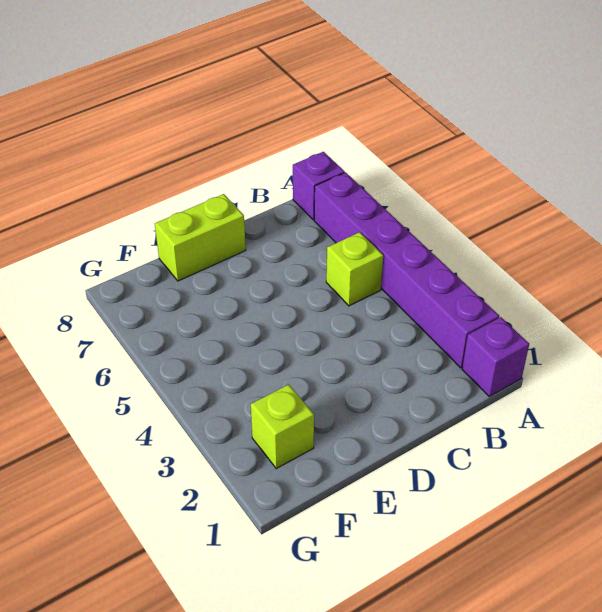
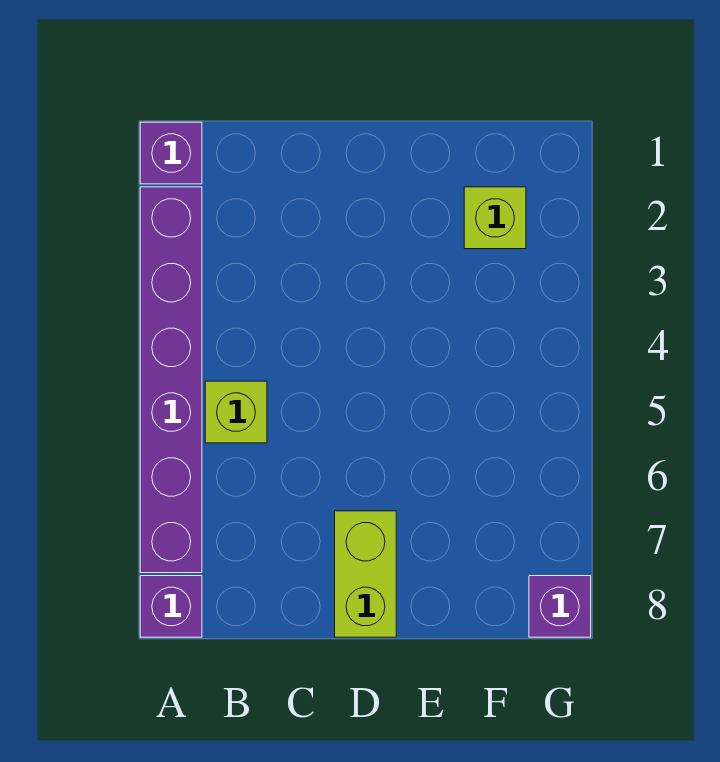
lime 1x2 brick [155,194,246,281] -> lime 1x2 brick turned to [335,511,396,637]
none -> purple 1x1 brick [529,576,591,637]

